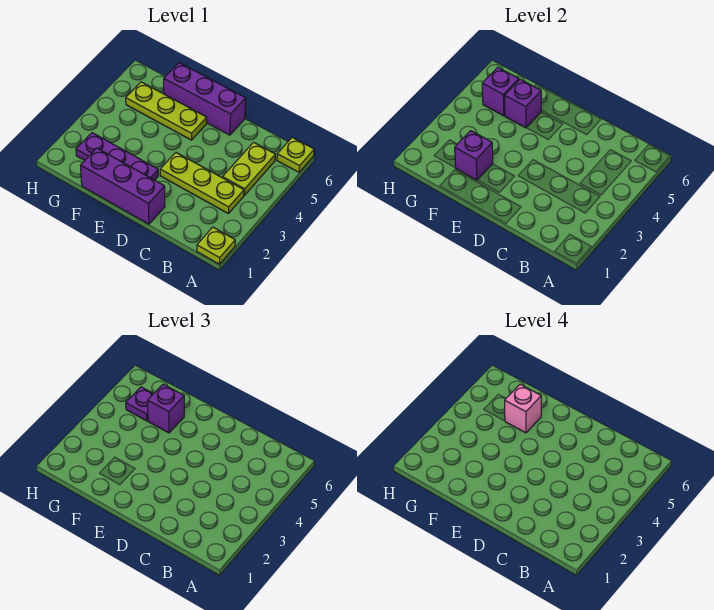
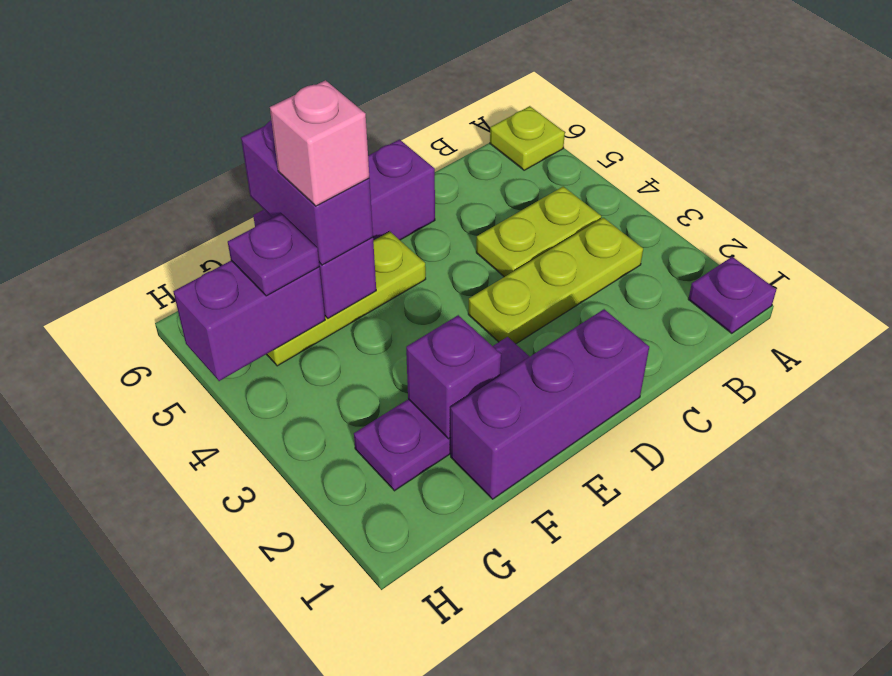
lime 1x1 plate [197,227,235,264] -> purple 1x1 plate [688,257,776,333]
lime 1x2 plate [223,142,275,195] -> lime 1x2 plate turned to [476,186,601,277]
purple 1x1 brick [148,384,184,433] -> purple 1x2 brick [241,121,373,265]
purple 1x1 brick [482,67,519,116] -> purple 1x2 brick [173,261,325,381]

